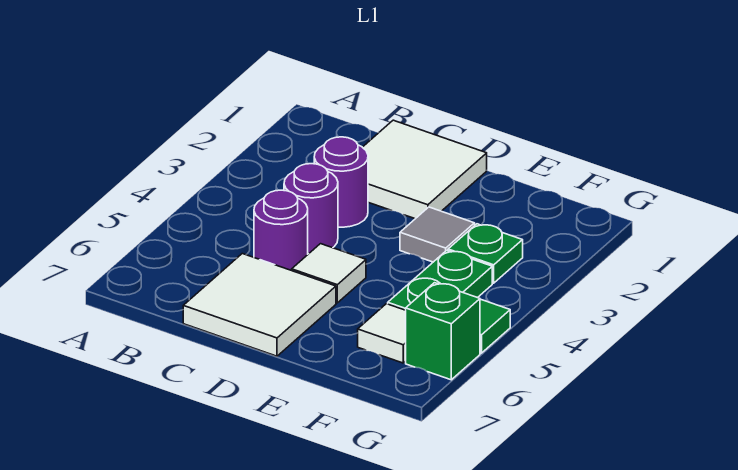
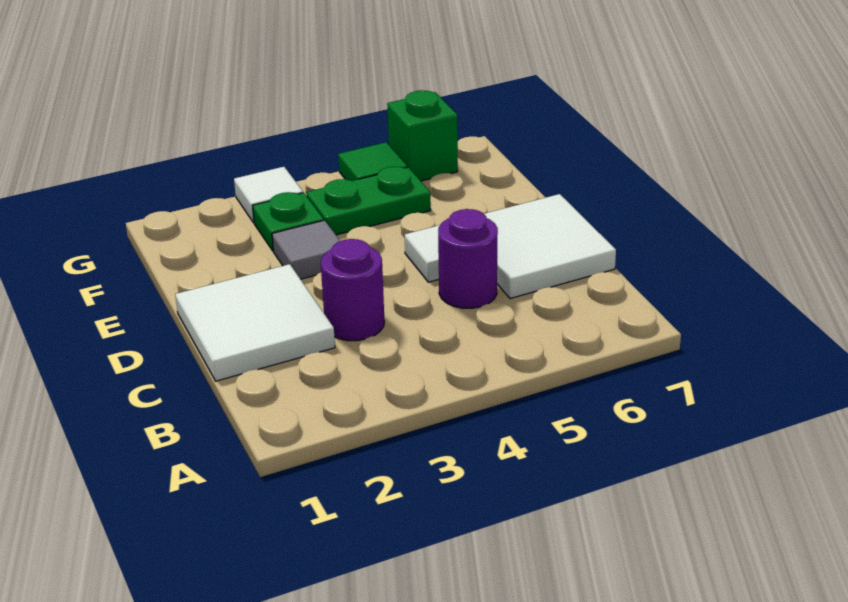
purple 1x1 round brick [284,164,338,254] -> none
white 1x1 tile [358,304,406,363] -> white 1x1 tile moved to [234,167,303,223]

